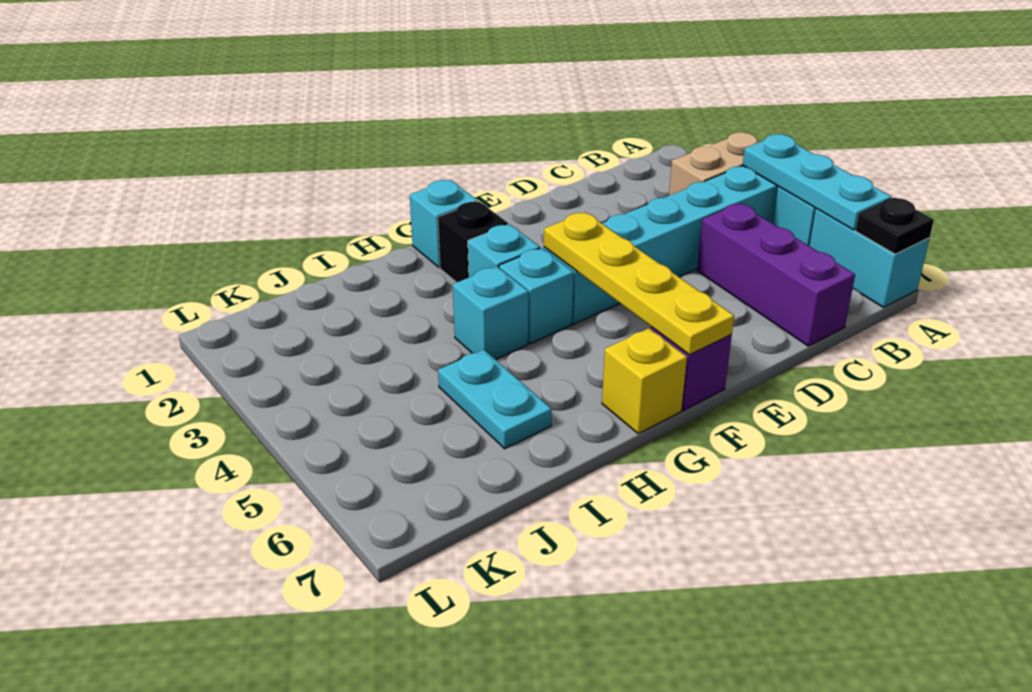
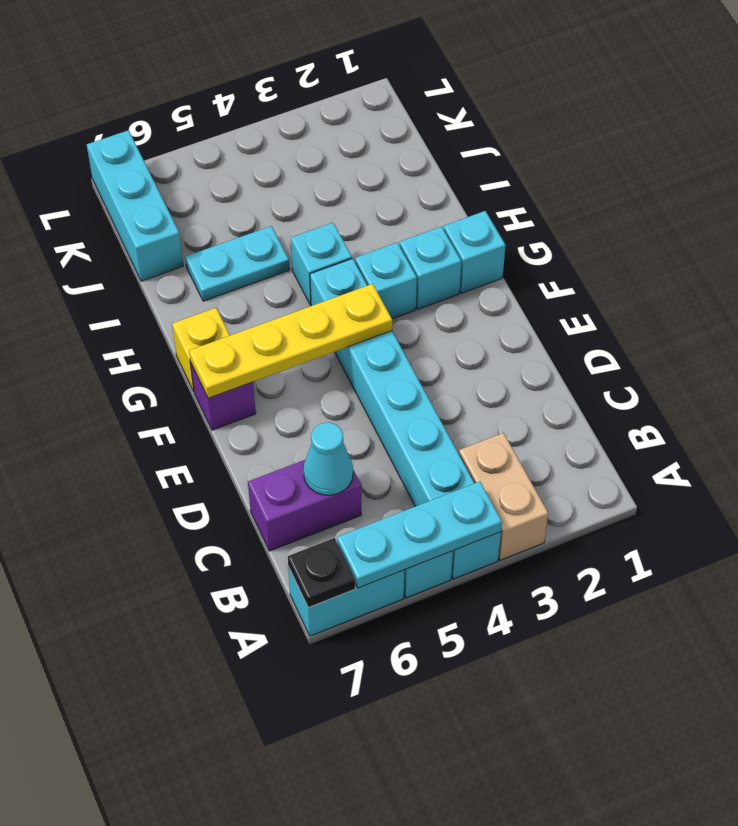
purple 1x3 brick [697,204,855,346] -> purple 1x2 brick [248,460,361,551]
none -> cyan 1x1 cone [303,422,353,495]
black 1x1 brick [438,202,508,282] -> cyan 1x1 brick [400,227,461,309]
none -> cyan 1x3 brick [87,130,183,281]

